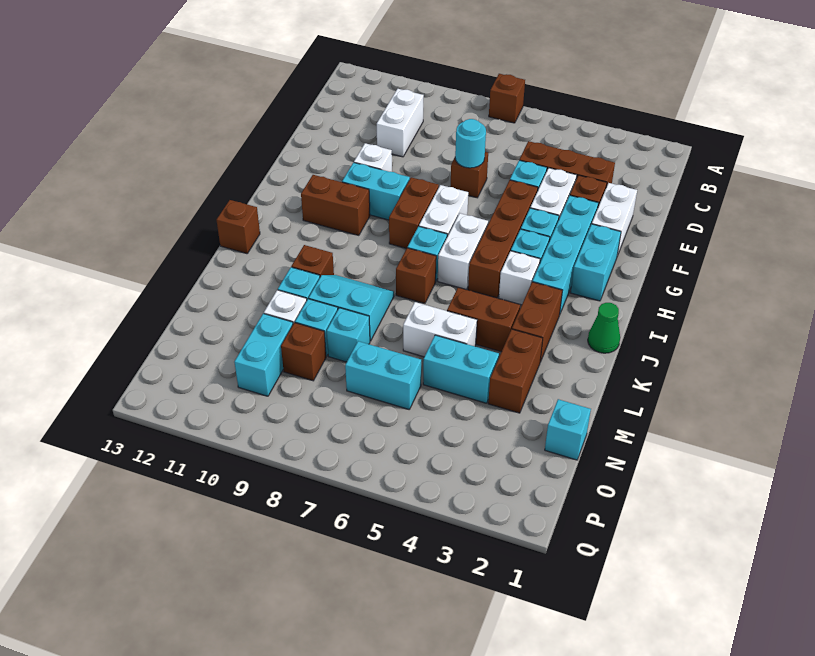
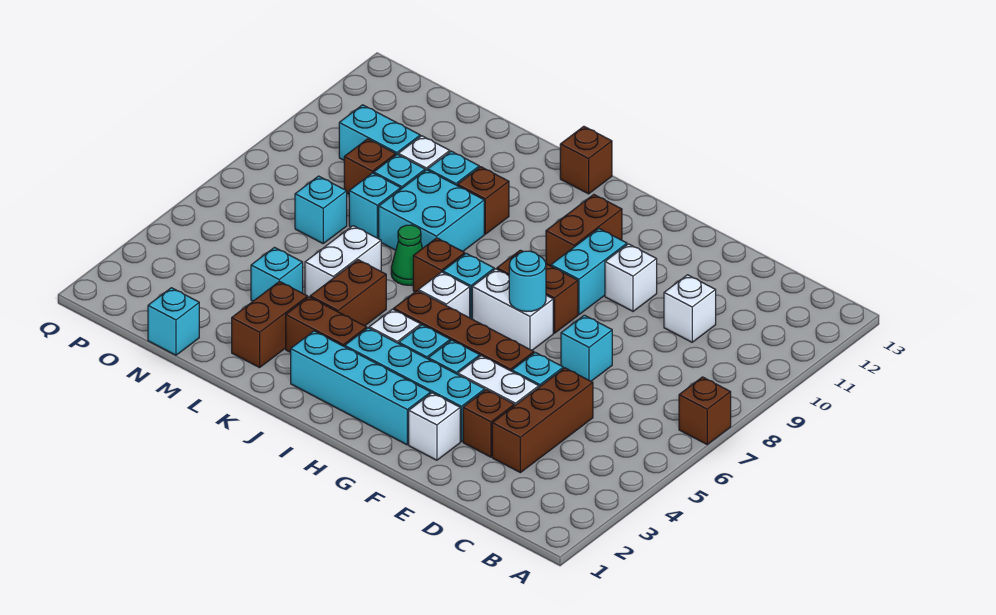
white 1x2 brick [377,89,424,157] -> white 1x1 brick [664,275,716,342]
white 1x2 brick [592,183,637,256] -> white 1x1 brick [409,393,460,460]
brown 1x1 brick [450,152,488,198] -> cyan 1x1 brick [561,315,612,381]
cyan 1x1 round brick [455,119,486,168] -> cyan 1x1 round brick moved to [509,251,546,311]
cyan 1x2 brick [570,224,621,301] -> cyan 1x4 brick [291,331,431,445]
white 1x2 brick [438,213,488,290] -> white 1x1 brick [418,272,470,318]
green 1x1 cone [588,303,620,353] -> green 1x1 cone moved to [391,225,423,285]
cyan 2x2 slope [309,275,394,341] -> cyan 2x2 brick [379,170,484,251]
brown 1x2 brick [488,329,543,413] -> brown 1x2 brick turned to [232,281,308,368]
cyan 1x2 brick [423,335,499,403] -> cyan 1x1 brick [251,247,303,301]
cyan 1x2 brick [345,341,421,409] -> cyan 1x1 brick [295,176,347,243]

